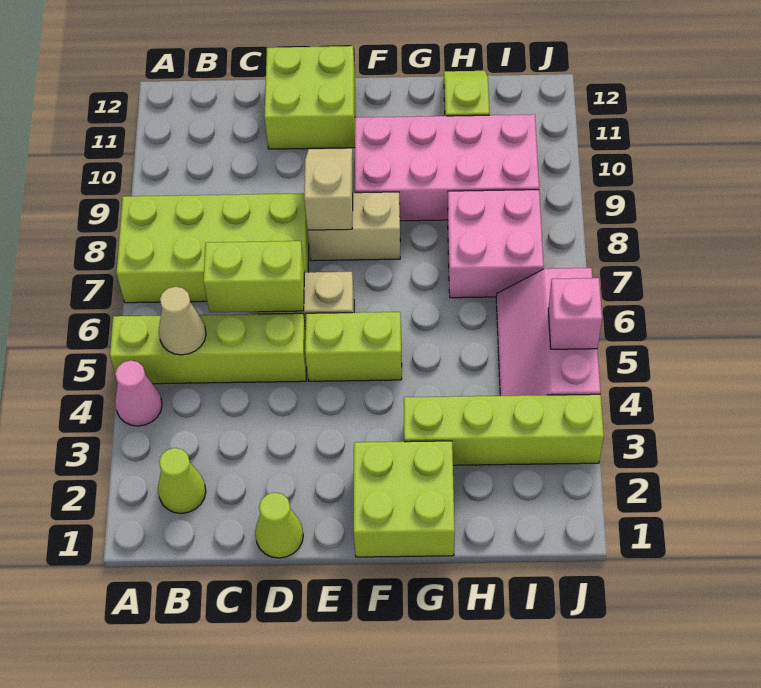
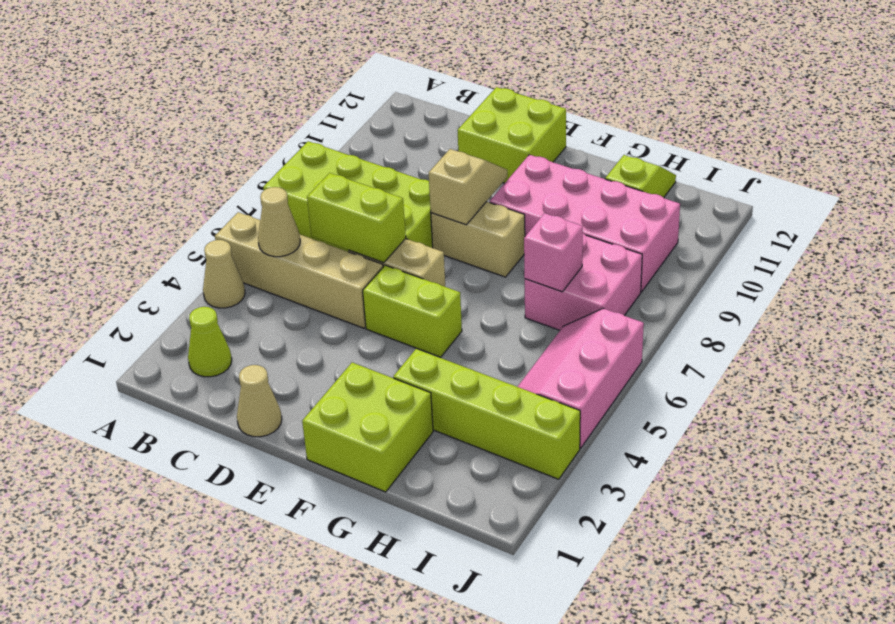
pink 1x1 cone [115,360,162,426] -> tan 1x1 cone [203,240,245,308]
lime 1x4 brick [110,313,307,384] -> tan 1x4 brick [215,212,383,328]
lime 1x1 cone [255,493,303,558] -> tan 1x1 cone [237,365,282,437]
pink 1x1 brick [548,278,602,349] -> pink 1x1 brick moved to [524,213,583,292]

